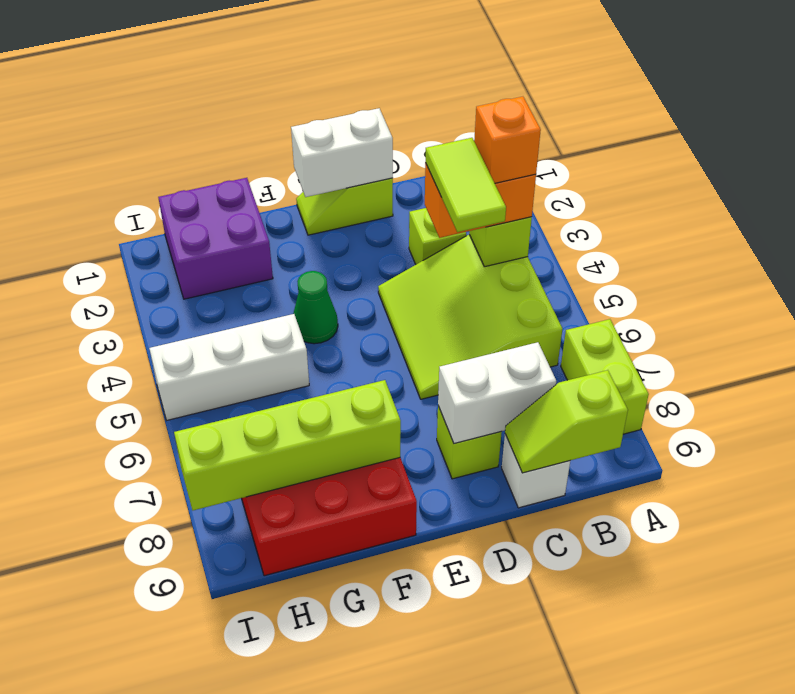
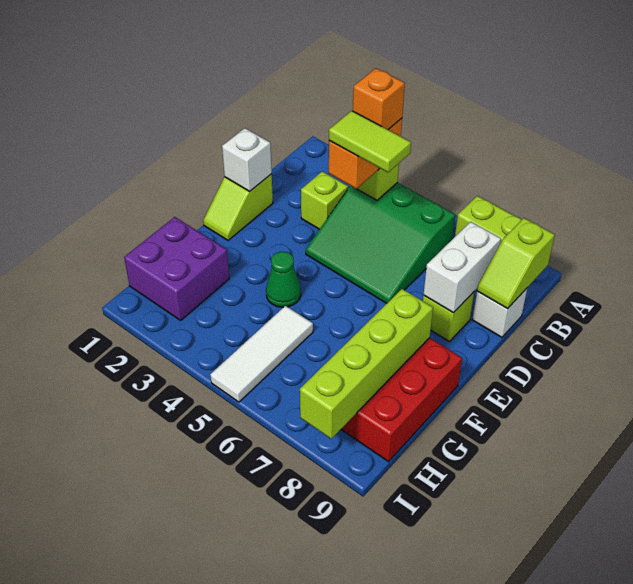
lime 3x3 slope [378,235,563,399] -> green 3x3 slope [306,183,455,303]
white 1x2 brick [291,108,393,197] -> white 1x1 brick [222,128,272,191]
white 1x3 brick [149,314,309,420] -> white 1x3 tile [210,306,313,402]

